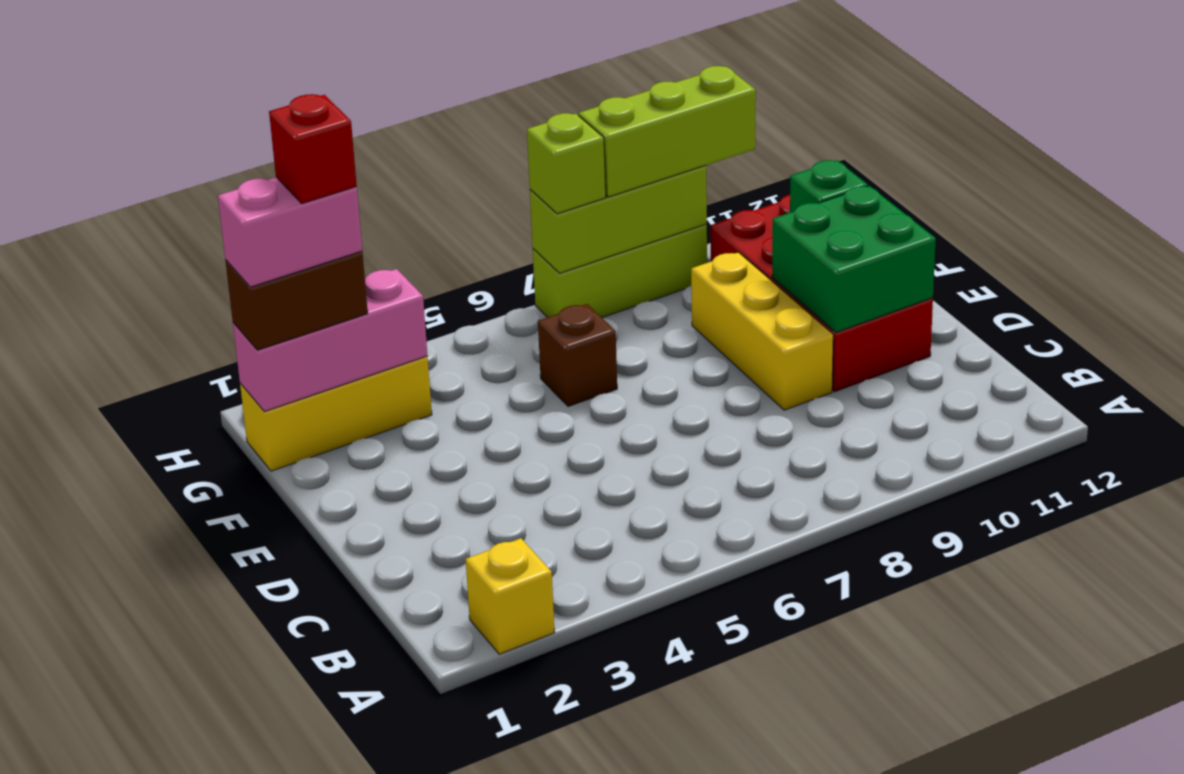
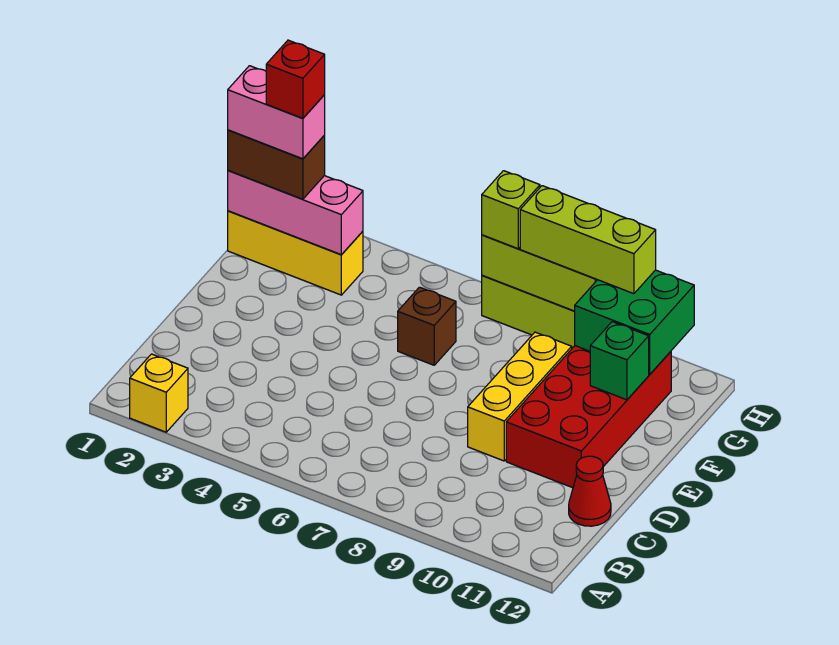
none -> red 1x1 cone [569,456,611,526]
green 2x2 brick [772,186,936,333] -> green 2x2 brick moved to [574,270,694,374]

